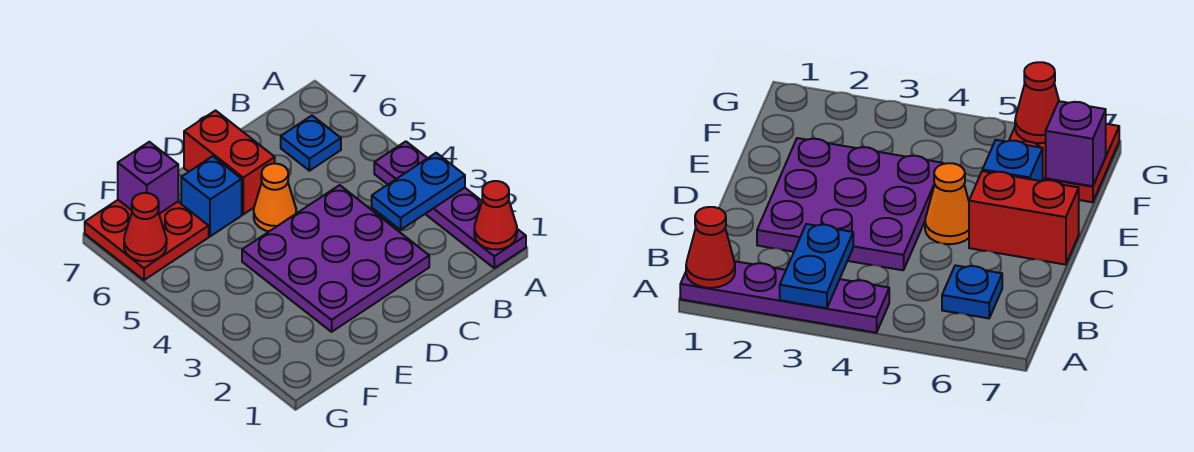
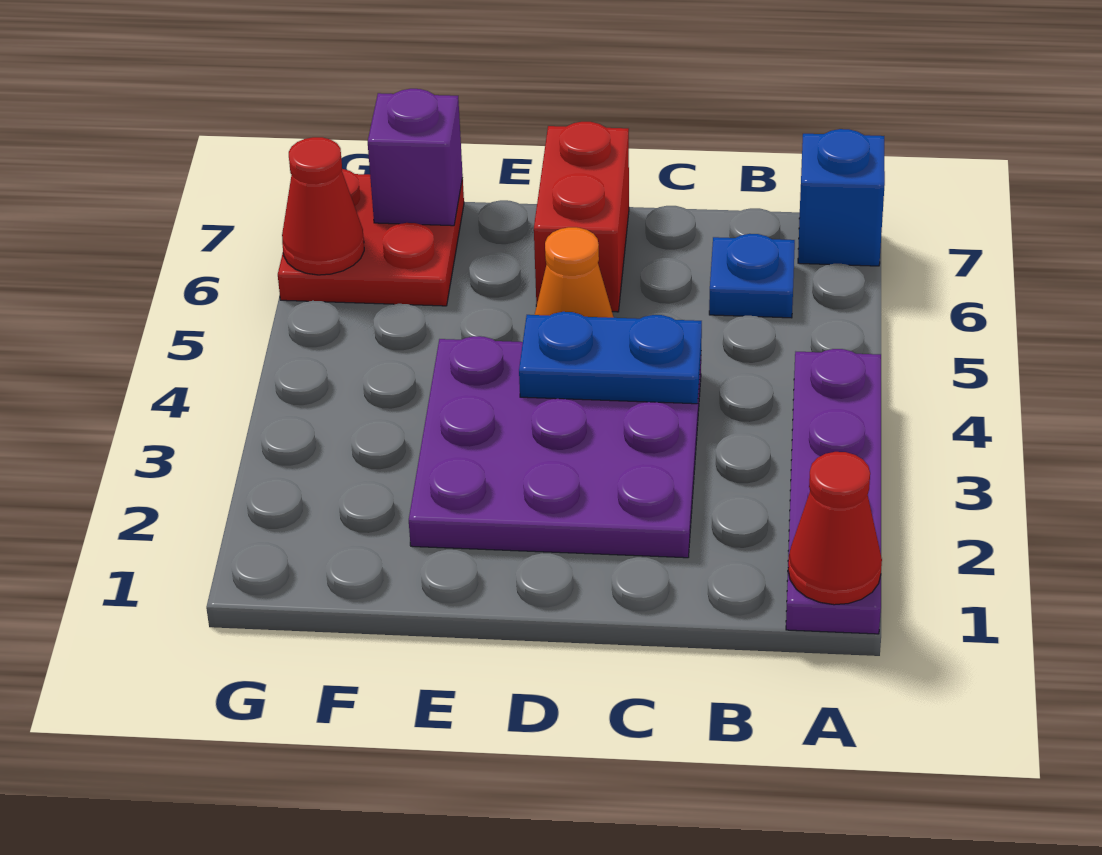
blue 1x2 plate [372,153,465,230] -> blue 1x2 plate moved to [519,312,702,404]
blue 1x1 brick [181,156,242,236] -> blue 1x1 brick moved to [798,129,885,266]

